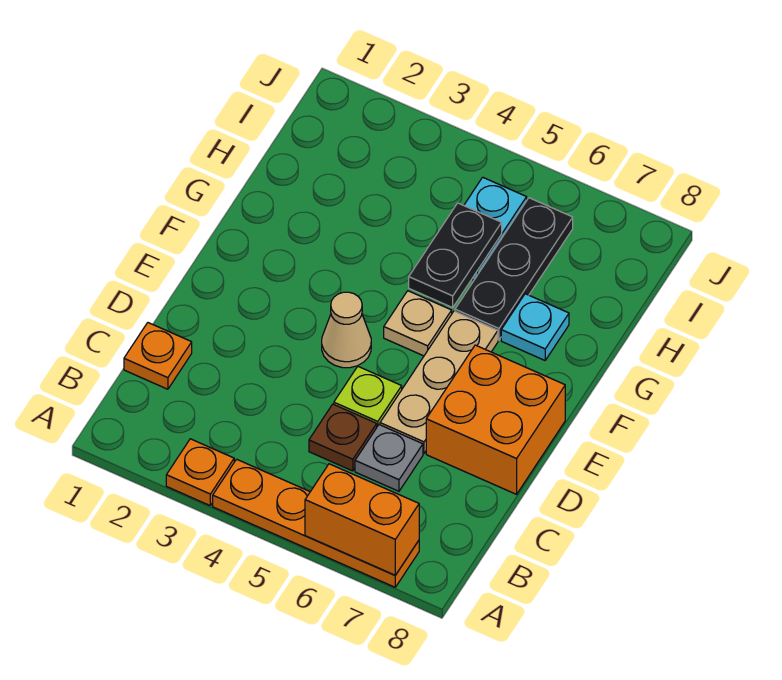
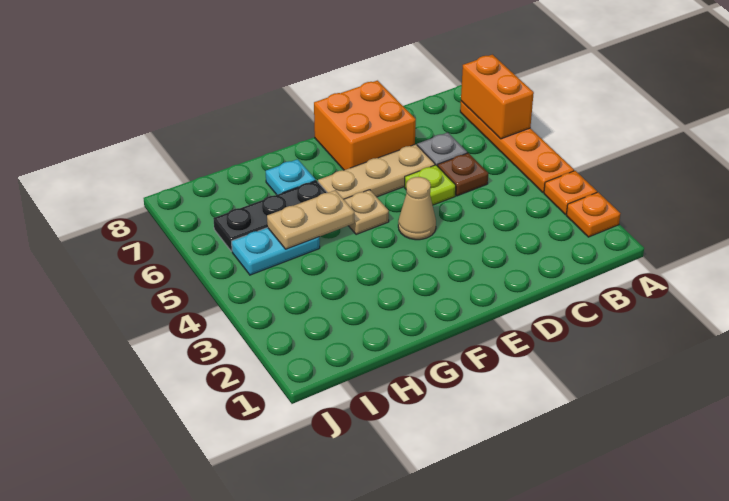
orange 1x1 plate [124,323,192,389] -> orange 1x1 plate moved to [566,192,620,237]
black 1x2 plate [409,203,502,308] -> tan 1x2 plate [267,190,354,249]

